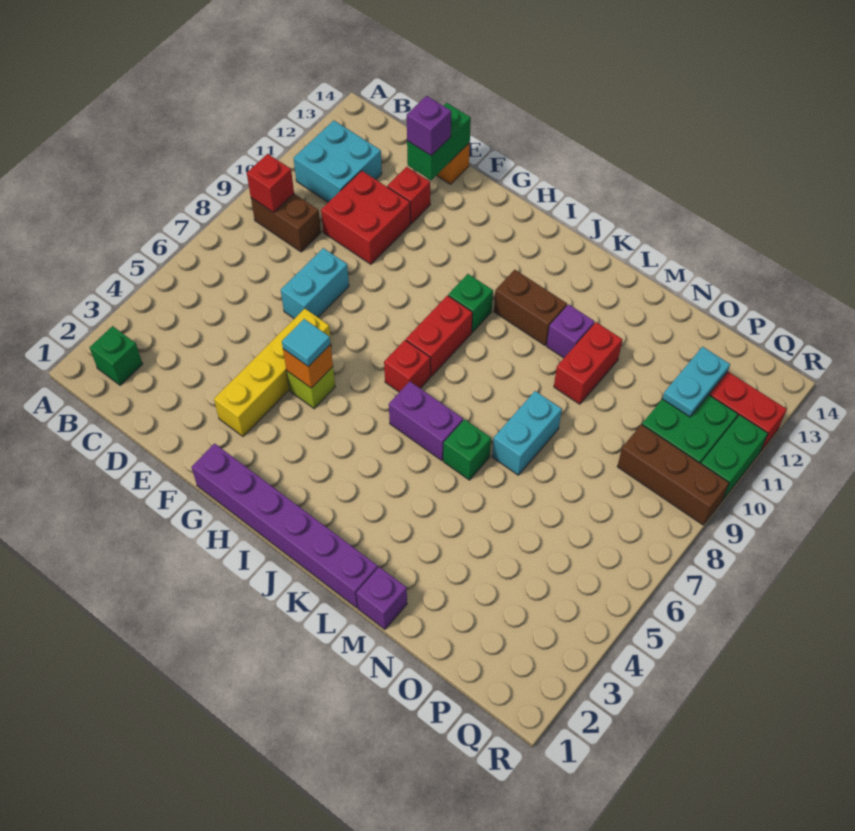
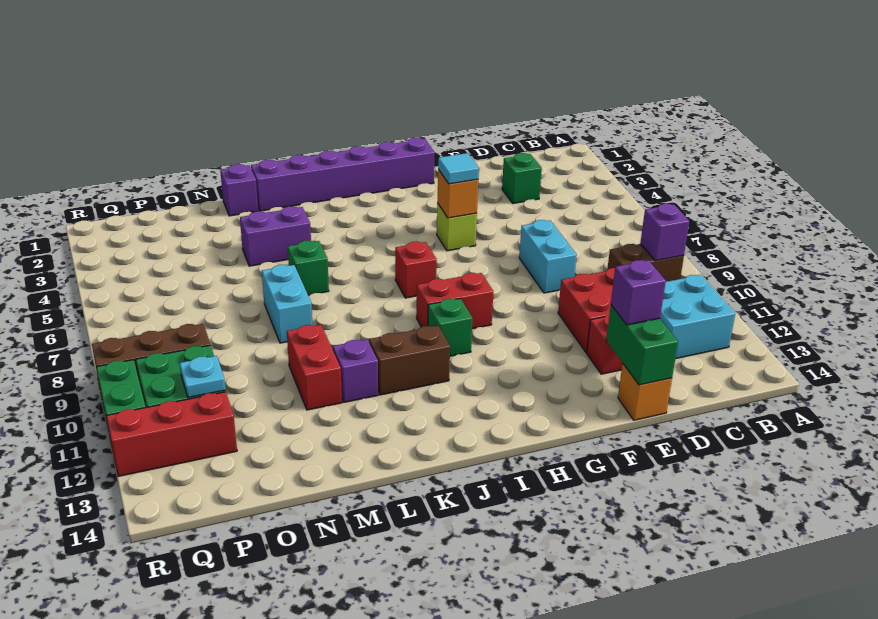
green 1x1 brick [90,326,142,385] -> green 1x1 brick moved to [502,153,542,203]
red 1x1 brick [247,154,294,212] -> purple 1x1 brick [640,204,689,261]
yellow 1x4 brick [214,309,331,436] -> none
red 1x2 brick [406,295,473,377] -> red 1x2 brick turned to [416,273,493,329]
purple 1x2 brick [389,382,463,461] -> purple 1x2 brick moved to [240,206,311,266]
cyan 1x2 plate [662,347,730,417] -> cyan 1x1 plate [180,356,225,398]

